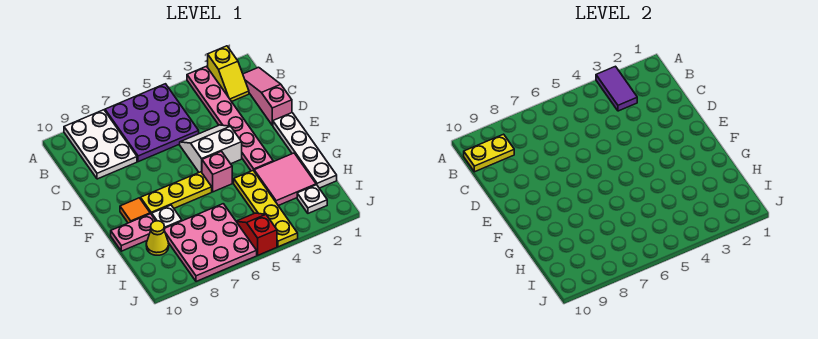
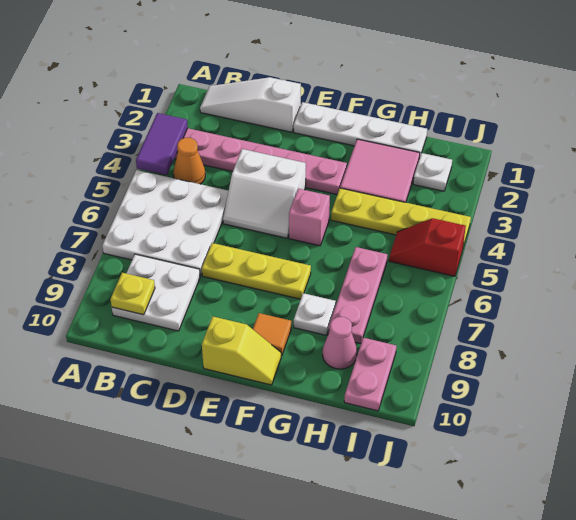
yellow 1x2 slope [208,46,249,102] -> yellow 1x2 slope moved to [202,317,281,385]
purple 1x2 tile [596,66,637,111] -> purple 1x2 tile turned to [136,113,188,175]
purple 3x3 plate [105,84,199,162] -> white 3x3 plate [102,170,229,276]
white 2x3 plate [64,110,137,179] -> white 2x2 plate [112,254,200,331]
pink 1x3 slope [243,67,292,125] -> white 1x3 slope [200,77,301,132]
none -> orange 1x1 cone [173,138,205,184]
yellow 1x2 plate [464,134,514,172] -> yellow 1x1 plate [111,273,155,315]
white 2x2 slope [180,125,242,172] -> white 2x2 slope turned to [223,149,306,238]
yellow 1x3 plate [141,172,212,214] -> yellow 1x3 plate turned to [202,243,311,299]
pink 1x2 plate [111,214,156,251] -> pink 1x2 plate moved to [344,338,396,411]
pink 3x3 plate [164,204,257,281] -> pink 1x3 plate [328,247,388,344]
yellow 1x1 cone [146,221,169,255] -> pink 1x1 cone [323,317,357,369]

